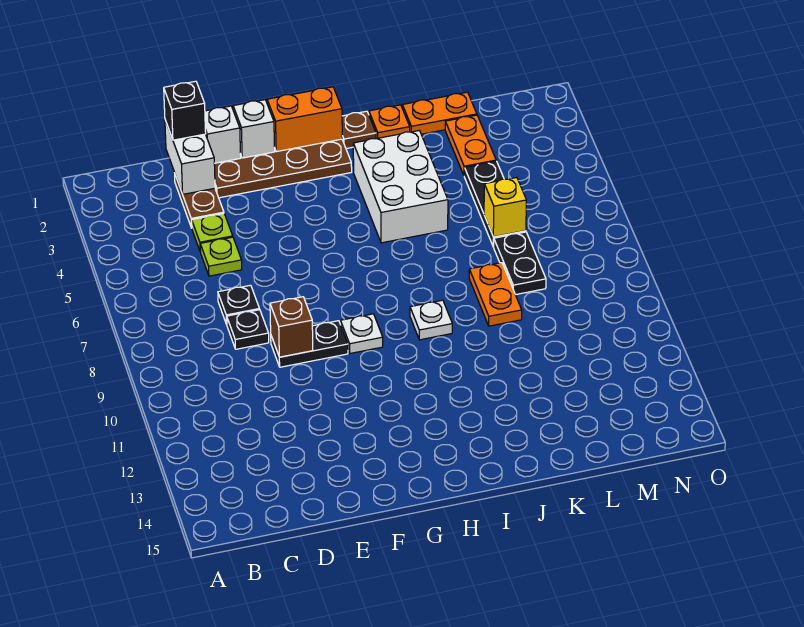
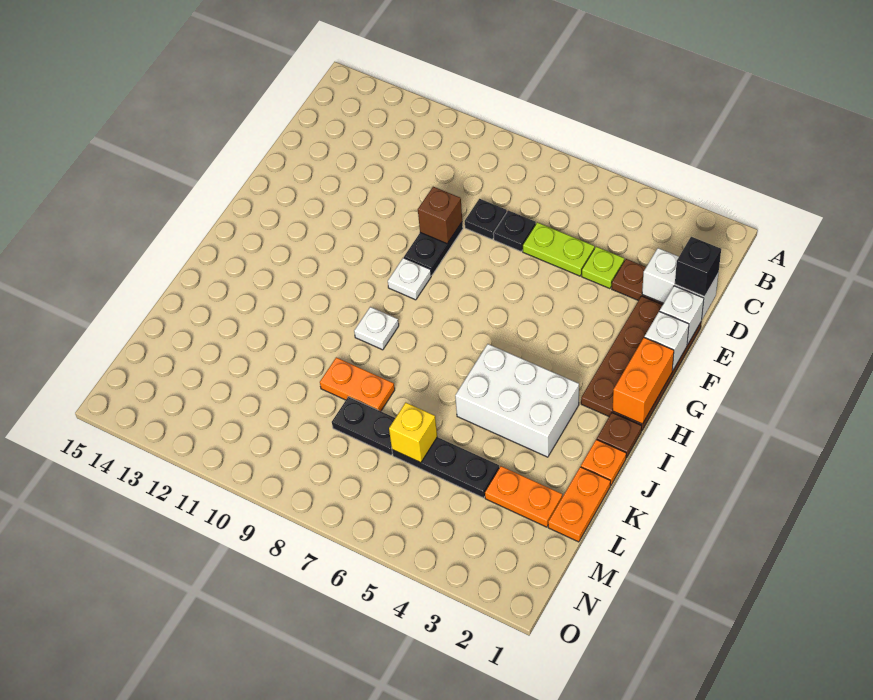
lime 1x1 plate [200,237,242,276] -> lime 1x2 plate [523,222,595,276]

